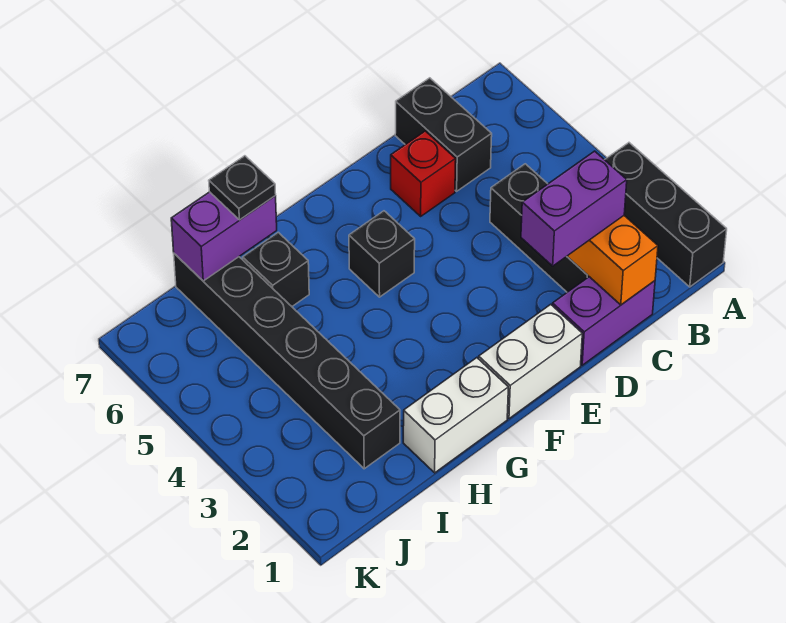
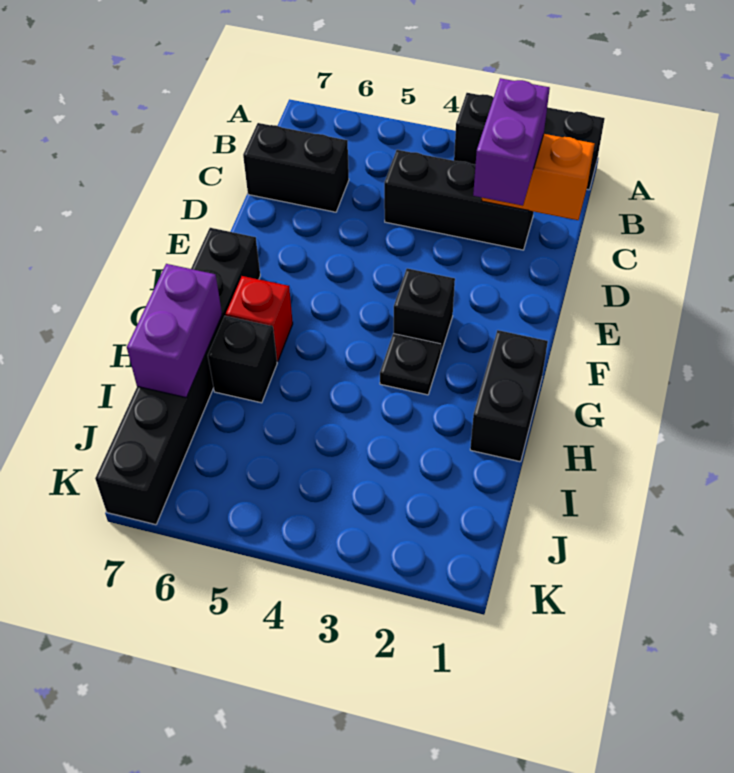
purple 1x2 brick [552,277,655,365] -> none
red 1x1 brick [391,131,456,216] -> red 1x1 brick moved to [226,276,293,362]
white 1x2 brick [479,304,582,419] -> none
black 1x1 brick [349,211,415,297] -> black 1x1 brick moved to [394,268,455,352]
white 1x2 brick [403,358,508,473] -> black 1x2 brick [470,330,548,462]
black 1x1 plate [209,156,276,220] -> black 1x1 plate moved to [380,334,441,395]
black 1x6 brick [174,254,400,469] -> black 1x6 brick turned to [95,228,260,525]

